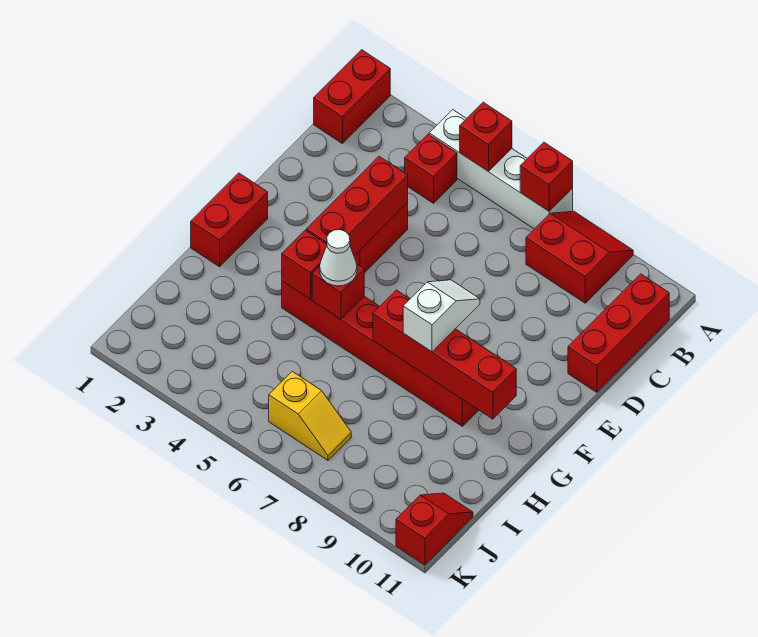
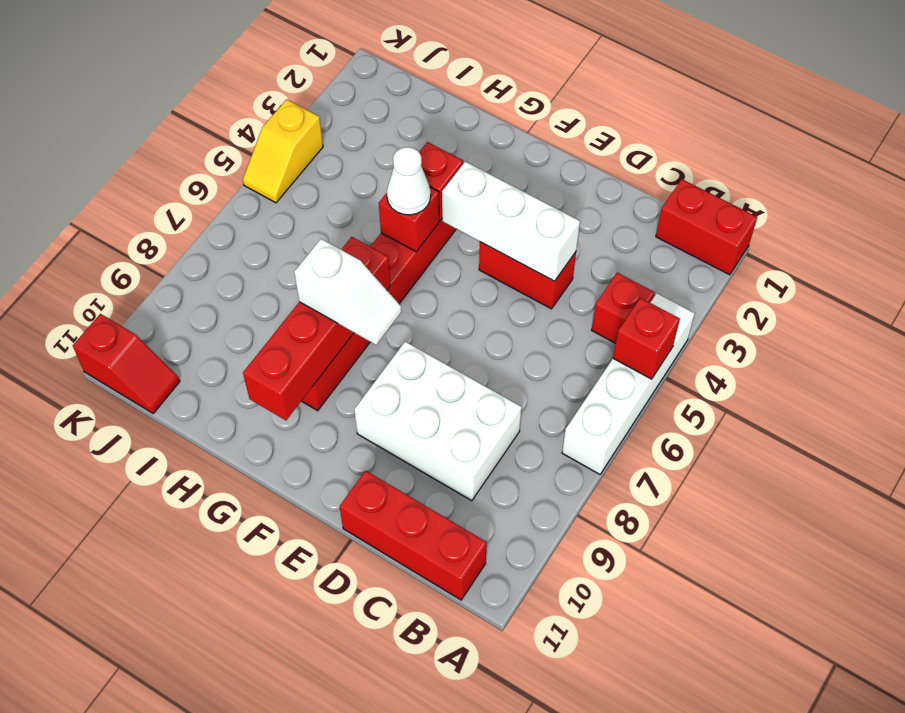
red 1x1 brick [520,142,573,211] -> none
red 2x2 slope [526,211,633,303] -> none
none -> white 2x3 brick [354,342,522,501]
red 1x3 brick [306,156,408,256] -> white 1x3 brick [442,162,580,281]
red 1x2 brick [191,173,268,267] -> none
yellow 1x2 slope [269,371,351,460] -> yellow 1x2 slope moved to [243,99,323,203]

